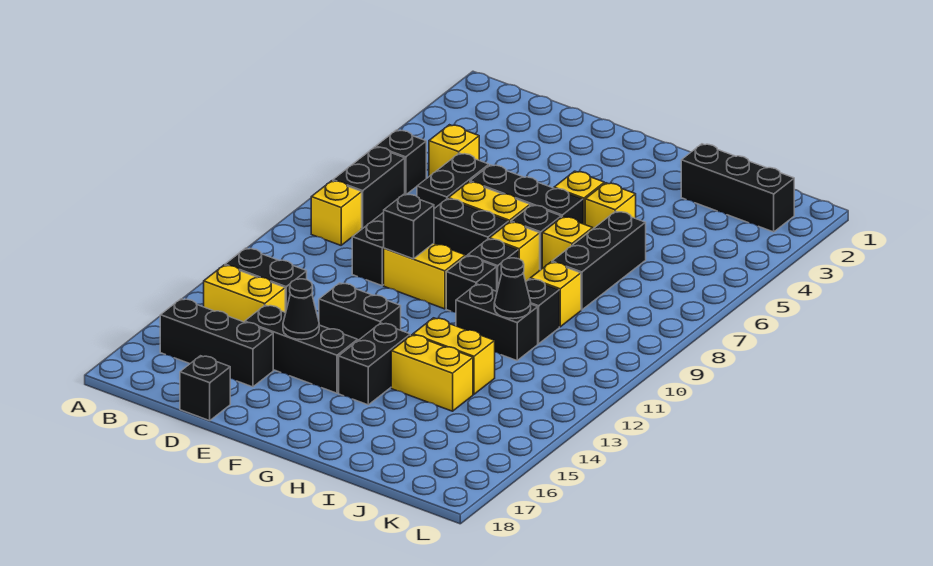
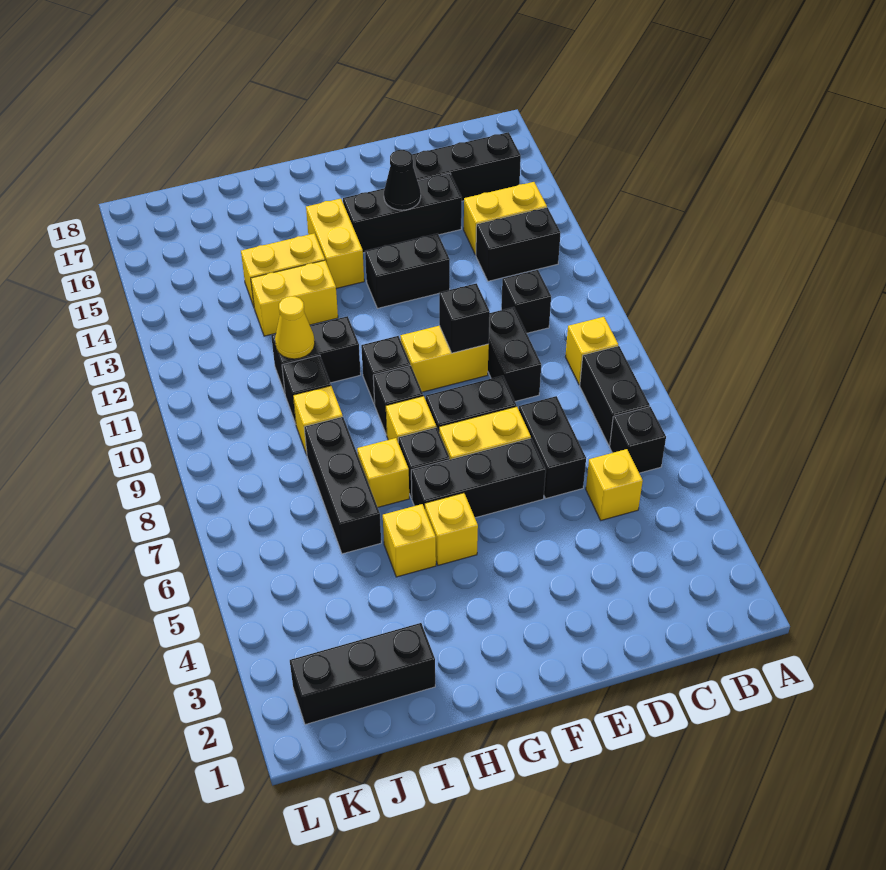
black 1x1 brick [180,356,230,421] -> black 1x1 brick moved to [501,270,551,333]
black 1x2 brick [339,323,410,405] -> yellow 1x2 brick [306,199,364,288]
black 1x1 cone [494,258,531,319] -> yellow 1x1 cone [275,296,315,359]

